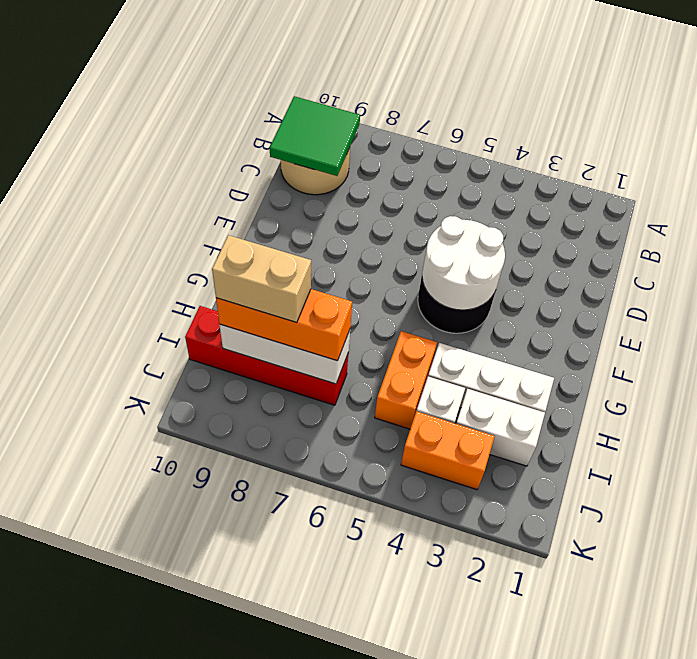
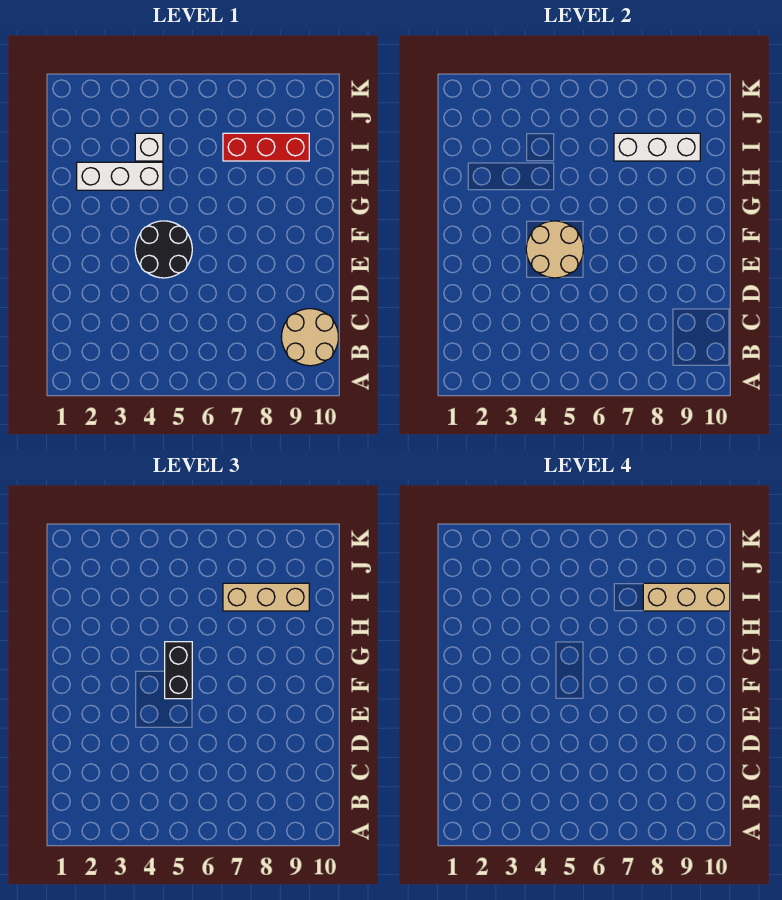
green 2x2 tile [270,96,360,176] -> none
white 2x2 round brick [422,216,505,310] -> tan 2x2 round brick [526,221,583,278]
none -> black 1x2 brick [165,642,192,699]
orange 1x2 brick [375,331,437,429] -> none
white 1x2 brick [456,389,545,466] -> none
red 1x4 brick [185,306,349,405] -> red 1x3 brick [223,133,309,161]
orange 1x3 brick [216,289,352,361] -> tan 1x3 brick [223,583,309,611]
tan 1x2 brick [212,235,311,323] -> tan 1x3 brick [643,583,730,611]
orange 1x2 brick [401,411,495,490] -> none

